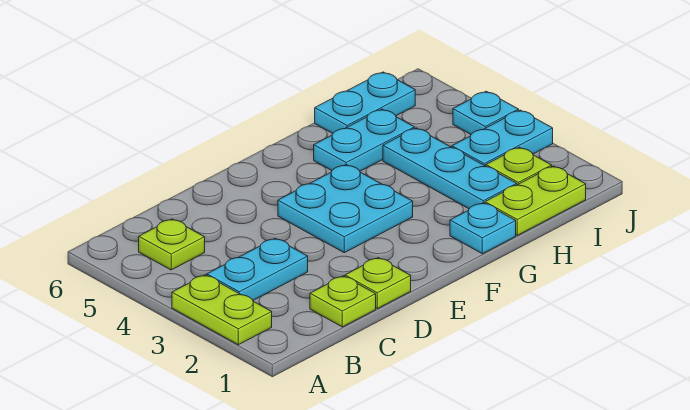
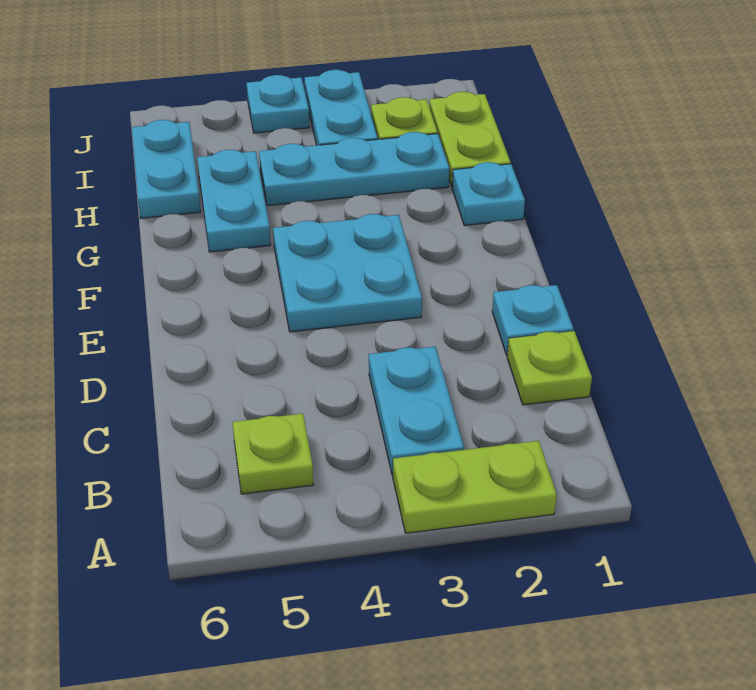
lime 1x1 plate [345,258,411,309] -> cyan 1x1 plate [492,285,573,355]

